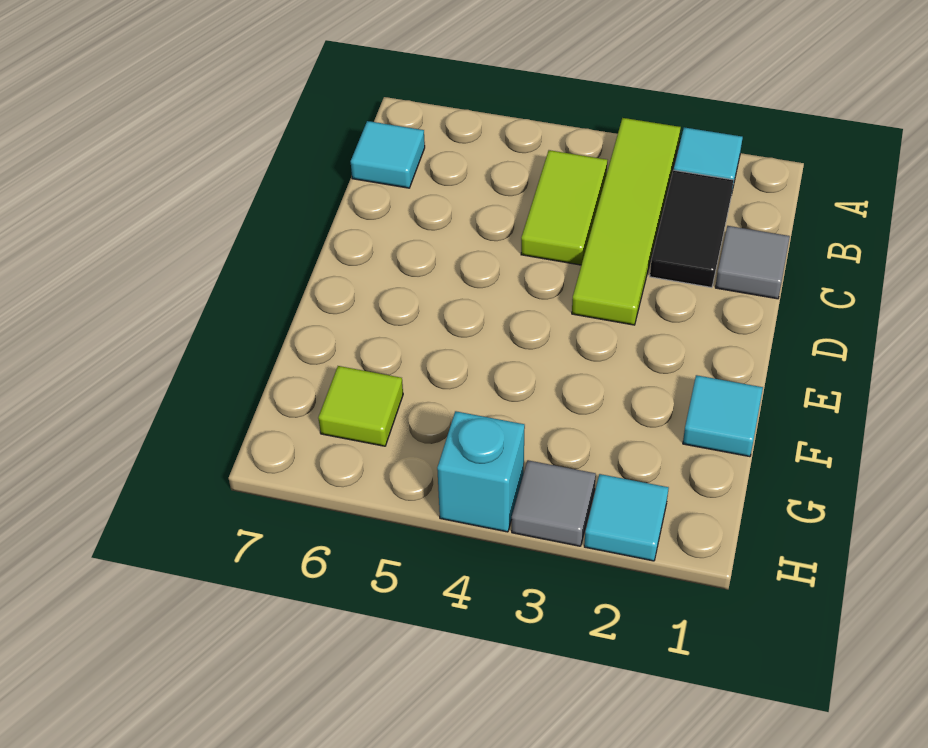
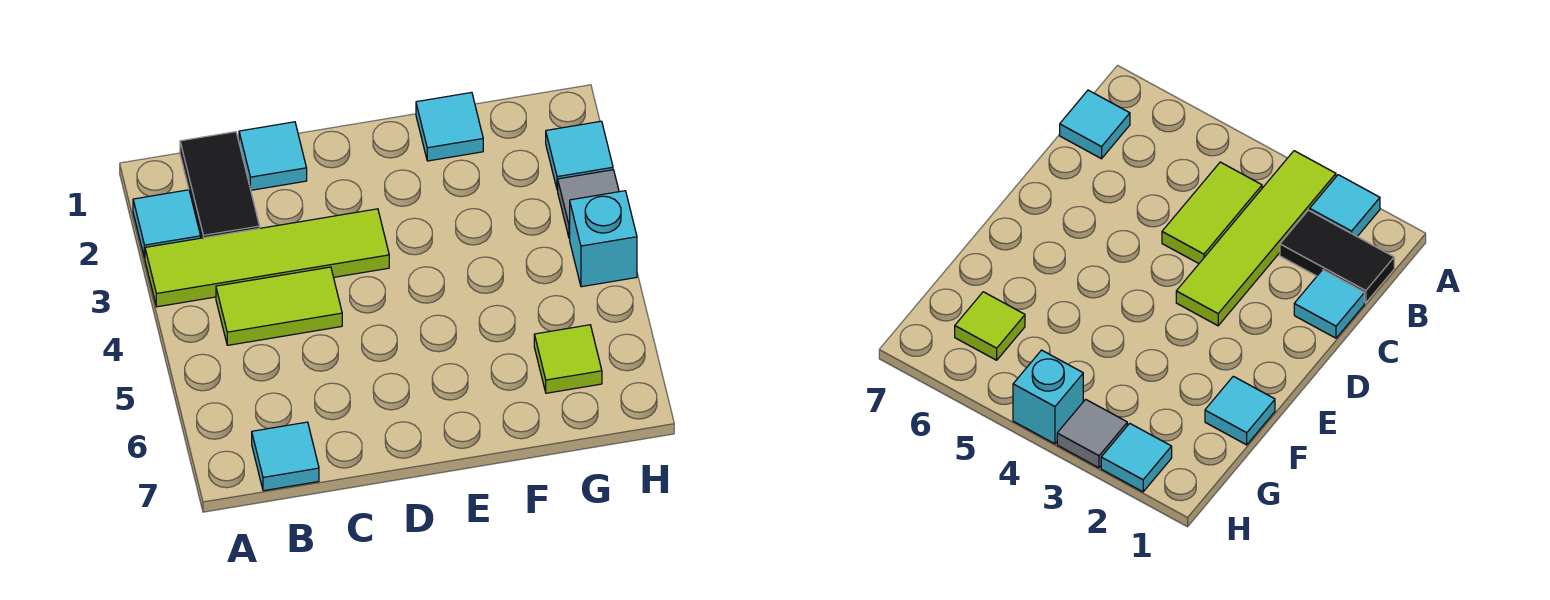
black 1x2 tile [650,170,734,287] -> black 1x2 tile turned to [180,132,260,238]
grey 1x1 tile [715,226,790,299] -> cyan 1x1 tile [239,122,307,190]

